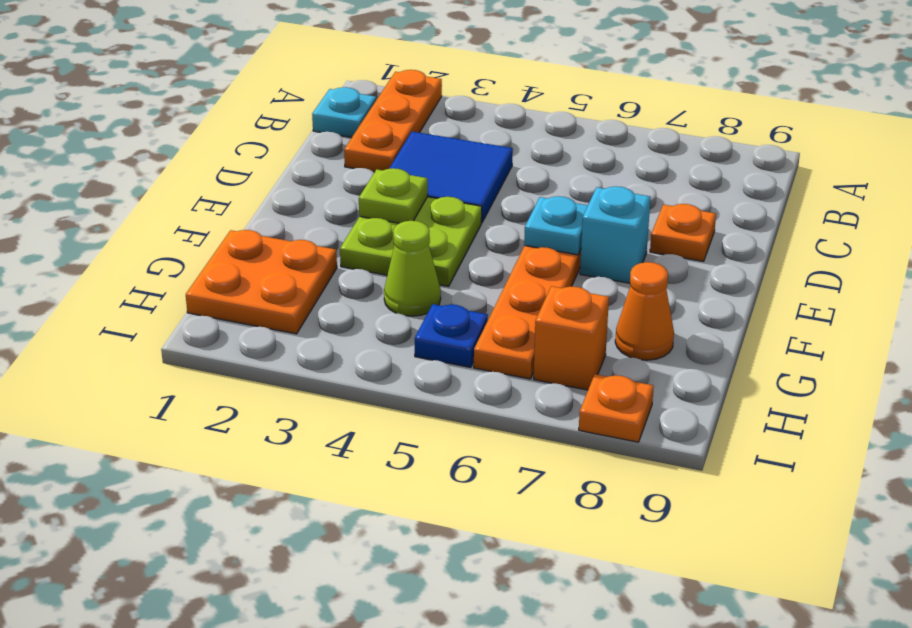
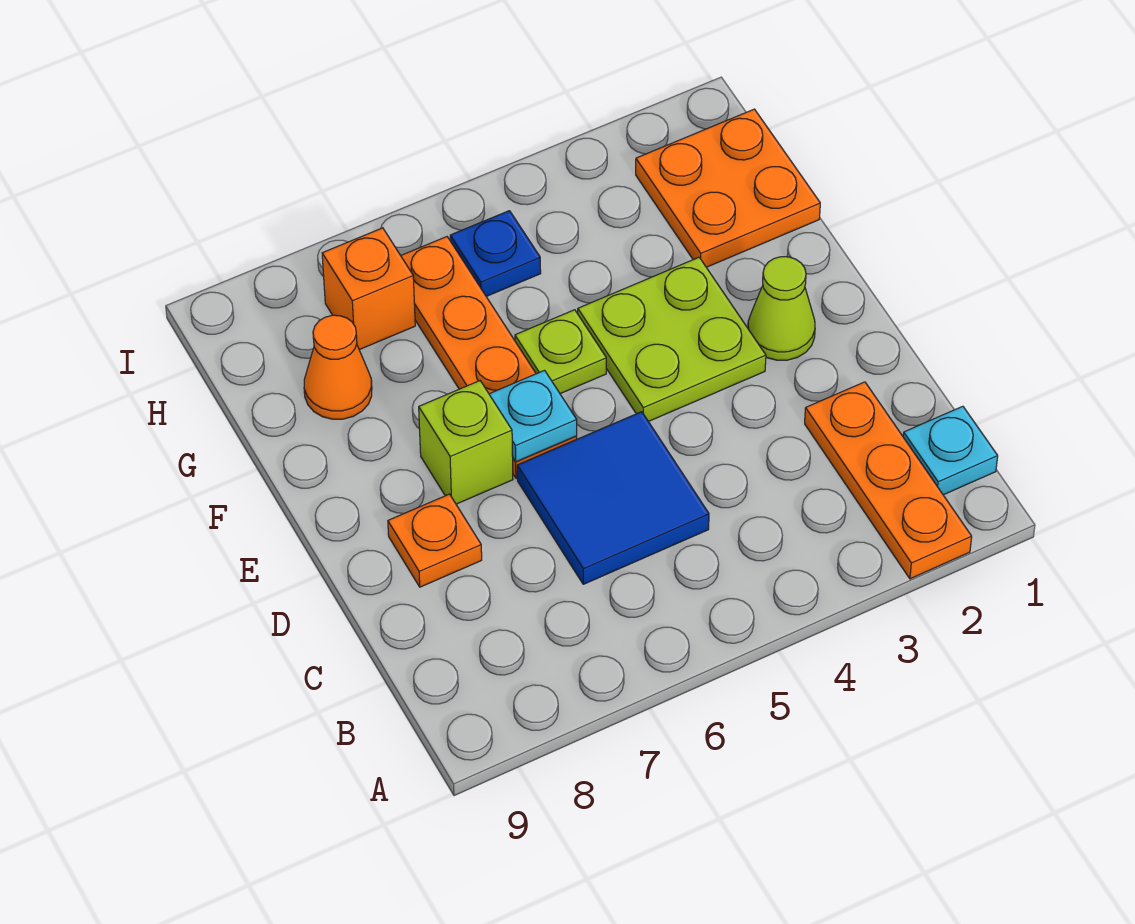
blue 2x2 tile [389,132,513,223] -> blue 2x2 tile moved to [517,412,709,584]
lime 1x1 plate [359,168,428,223] -> lime 1x1 plate moved to [515,310,606,394]
cyan 1x1 brick [580,186,651,283] -> lime 1x1 brick [419,381,513,504]
lime 1x1 cone [384,221,441,316] -> lime 1x1 cone moved to [748,257,815,360]
orange 1x1 plate [579,374,654,442] -> none

